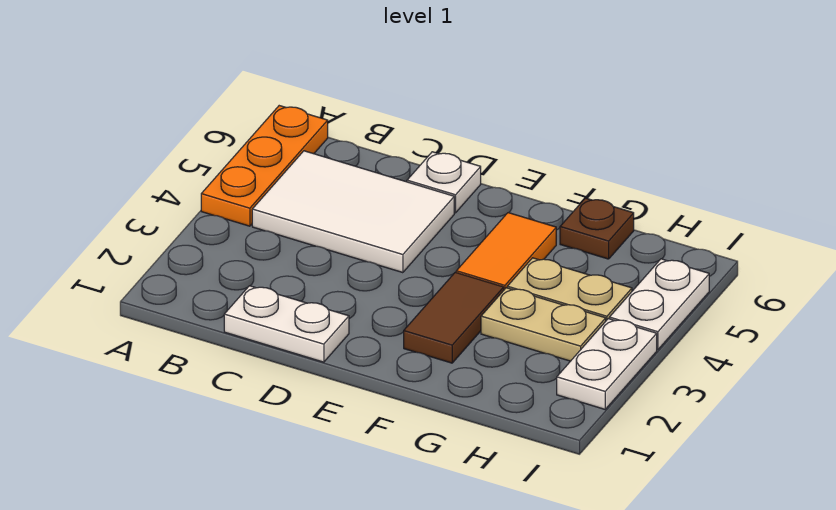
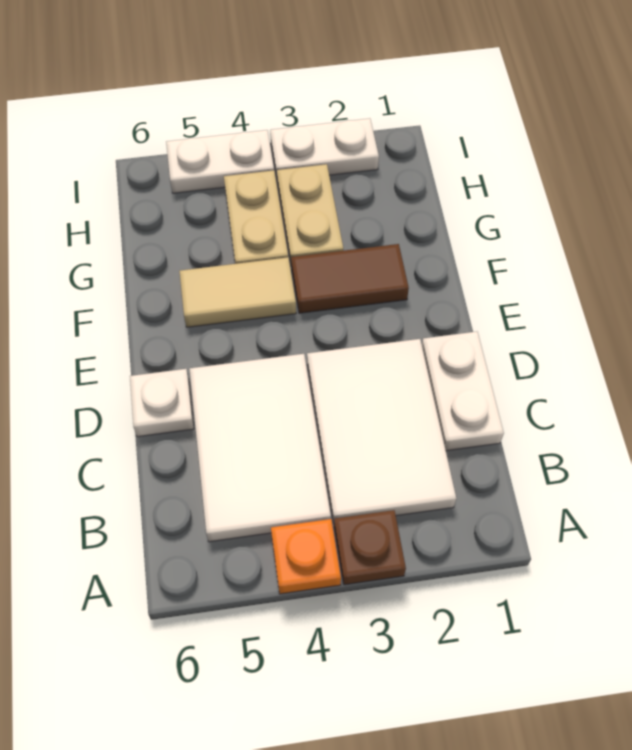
orange 1x3 plate [201,106,328,226] -> orange 1x1 plate [271,519,341,594]
none -> white 2x3 tile [307,339,456,523]
orange 1x2 tile [456,213,556,290] -> tan 1x2 tile [179,257,296,327]
brown 1x1 plate [560,198,634,259] -> brown 1x1 plate moved to [334,510,406,585]

